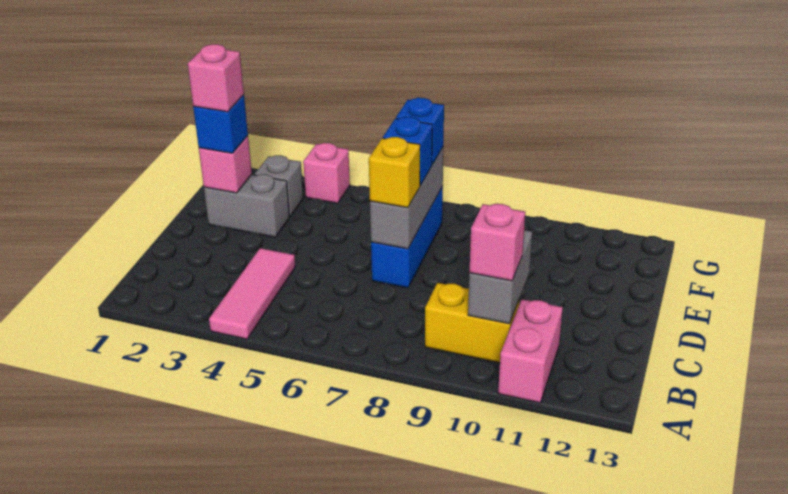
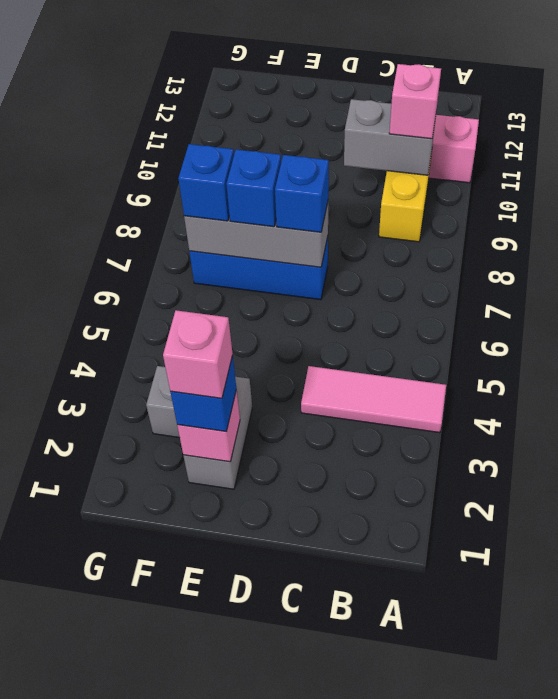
yellow 1x1 brick [369,137,420,208] -> blue 1x1 brick [275,155,329,232]
pink 1x1 brick [303,143,350,203] -> none

